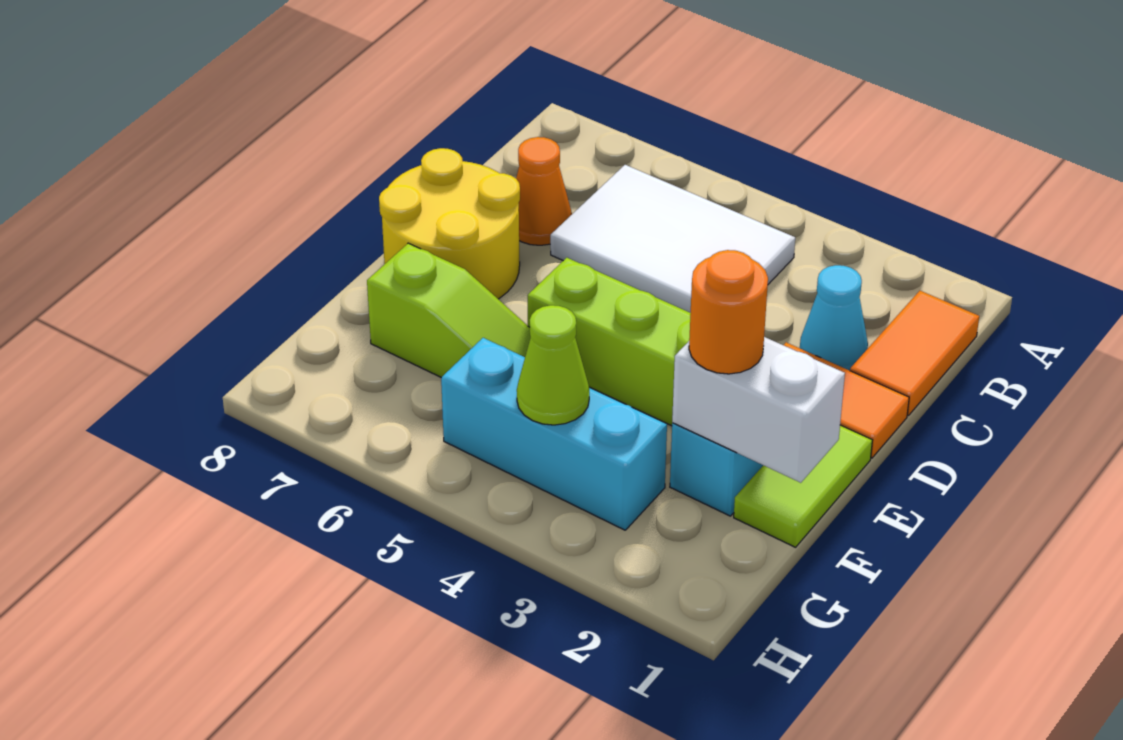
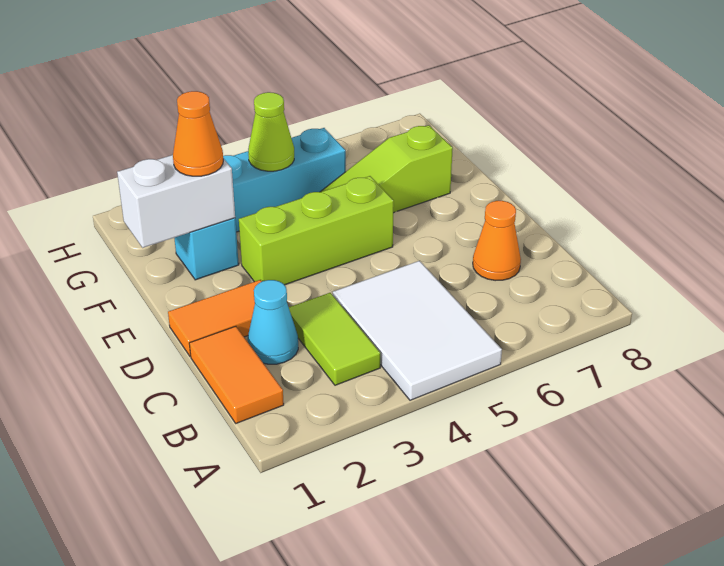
white 2x3 tile [550,165,795,313] -> white 2x3 tile turned to [333,261,502,400]
yellow 2x2 round brick [379,148,520,299] -> none
lime 1x2 tile [734,425,872,547] -> lime 1x2 tile moved to [289,293,380,385]
orange 1x1 round brick [689,250,768,374] -> orange 1x1 cone [173,91,223,176]

